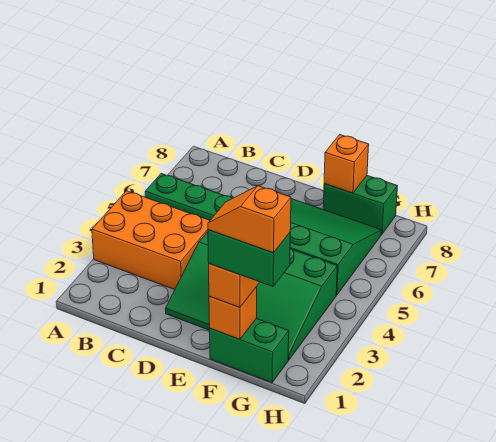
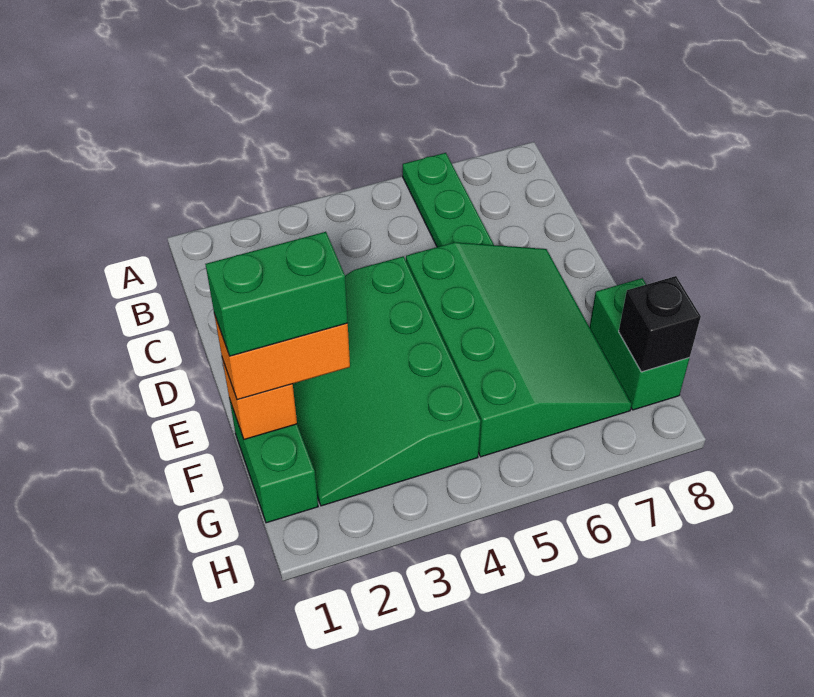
orange 2x3 brick [92,191,210,290] -> none
green 1x2 brick [208,230,290,286] -> green 1x2 brick turned to [205,232,348,356]
orange 1x2 slope [208,186,291,253] -> none
orange 1x1 brick [324,135,369,193] -> none
none -> black 1x1 brick [619,276,701,372]

